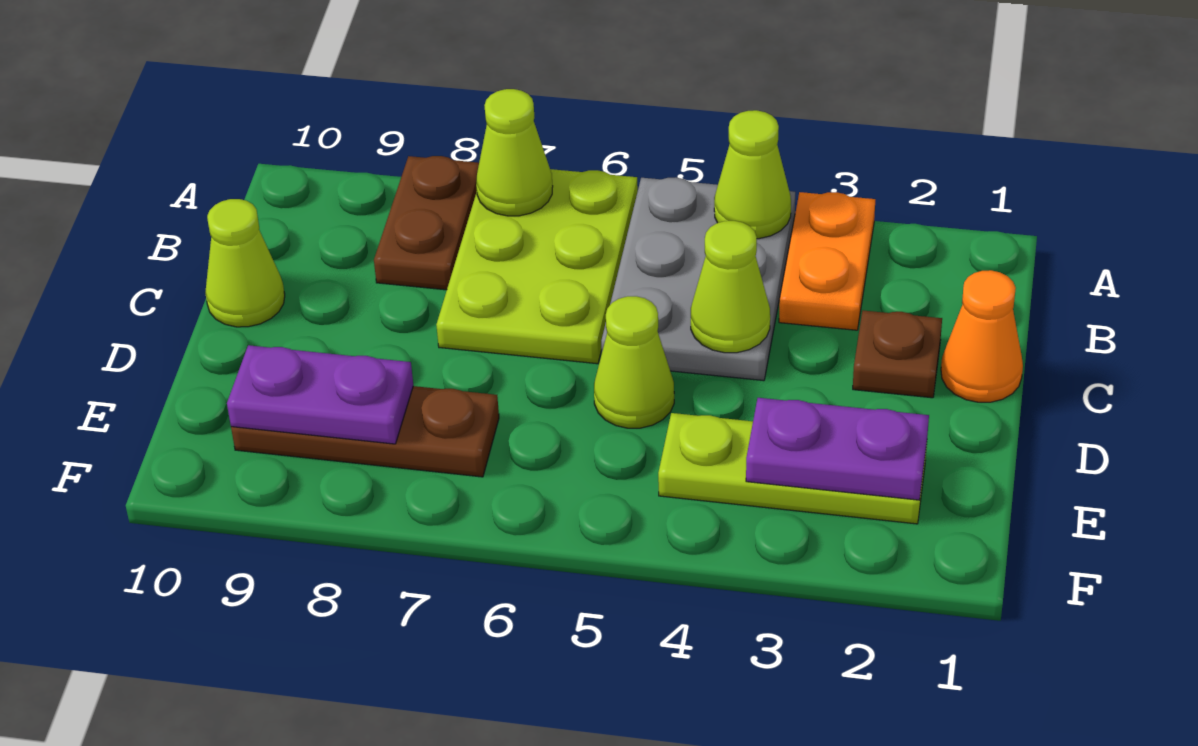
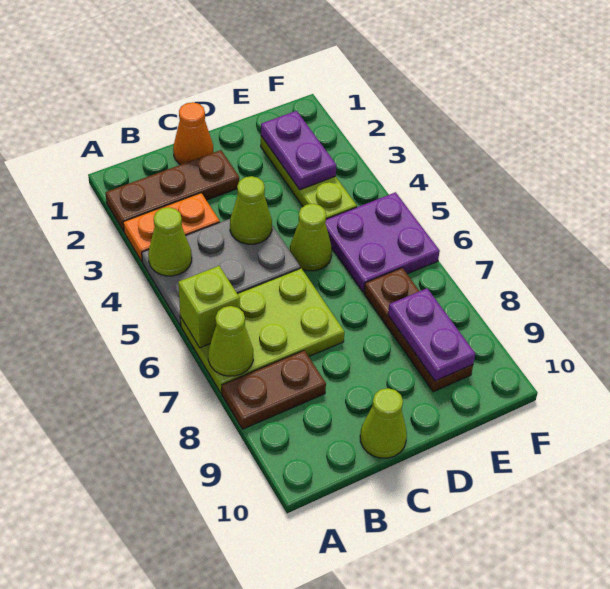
none -> lime 1x1 brick [178,266,240,348]
brown 1x1 plate [853,310,942,398] -> brown 1x3 plate [105,150,239,231]
none -> purple 2x2 plate [325,192,440,292]

